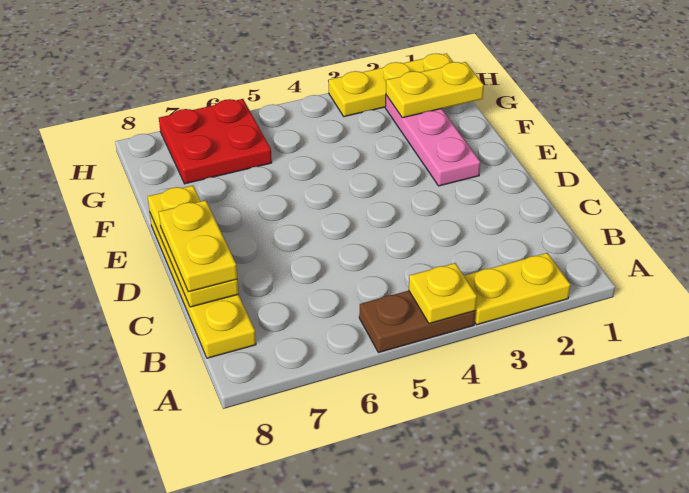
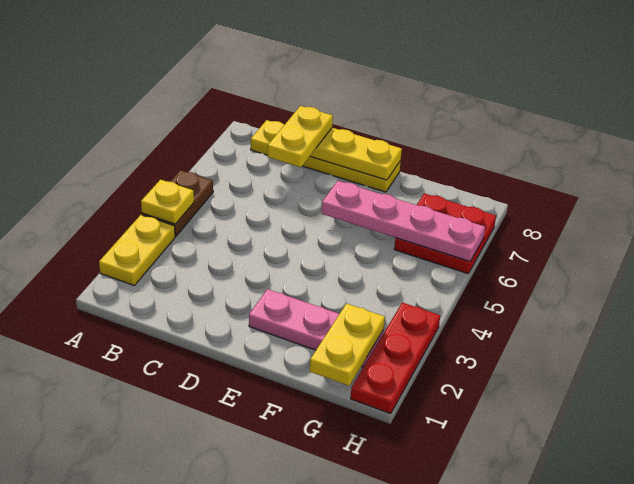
yellow 1x2 plate [159,200,237,292] -> yellow 1x2 plate turned to [268,106,333,167]
none -> pink 1x4 plate [322,181,485,261]
yellow 1x3 plate [329,54,453,117] -> red 1x3 plate [351,303,440,414]

